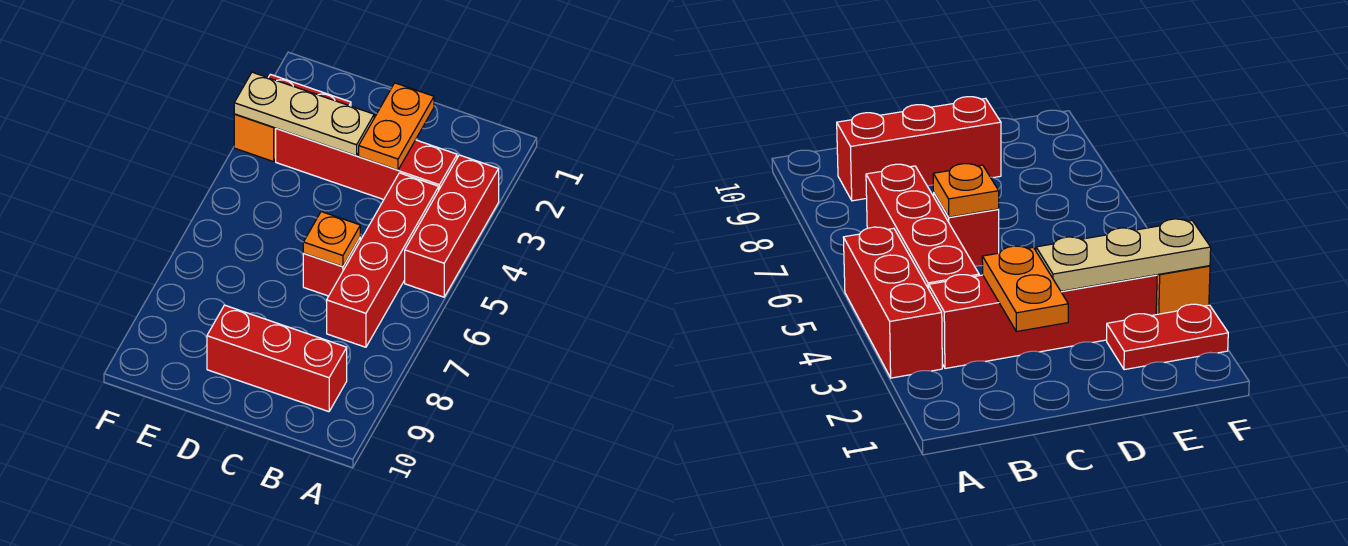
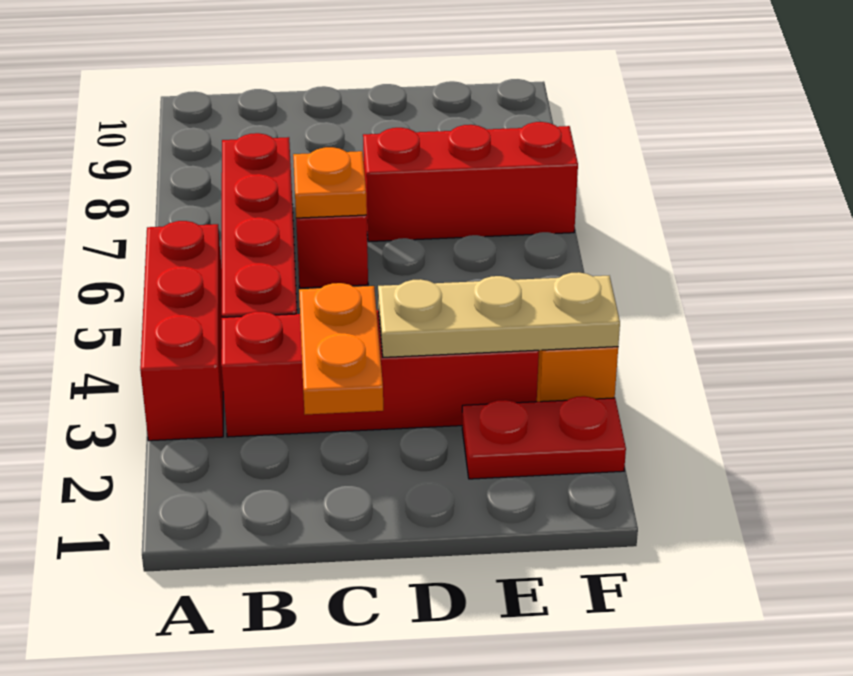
red 1x3 brick [207,305,347,412] -> red 1x3 brick moved to [363,122,578,242]

